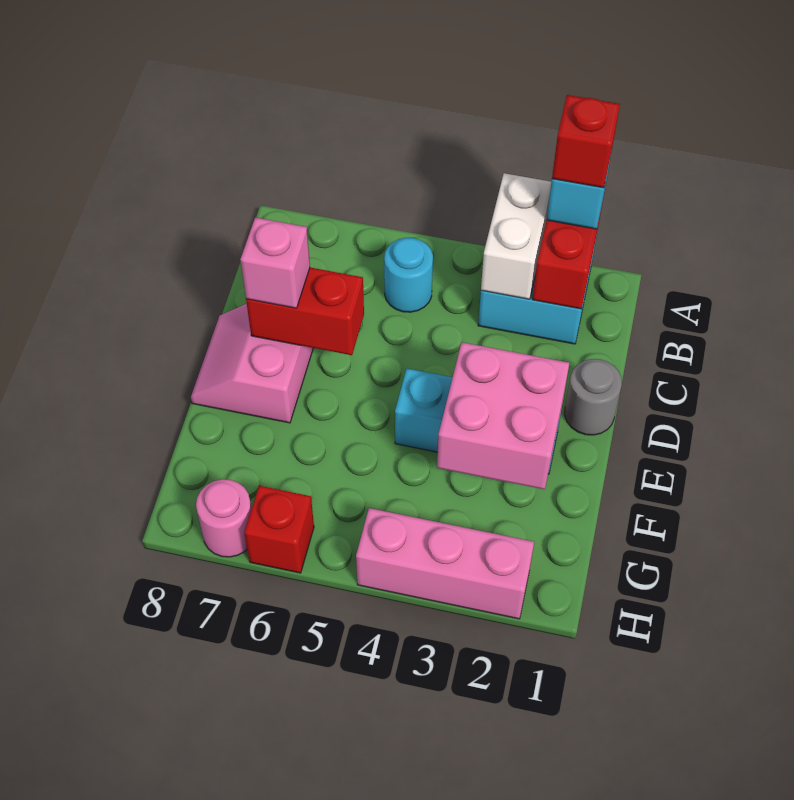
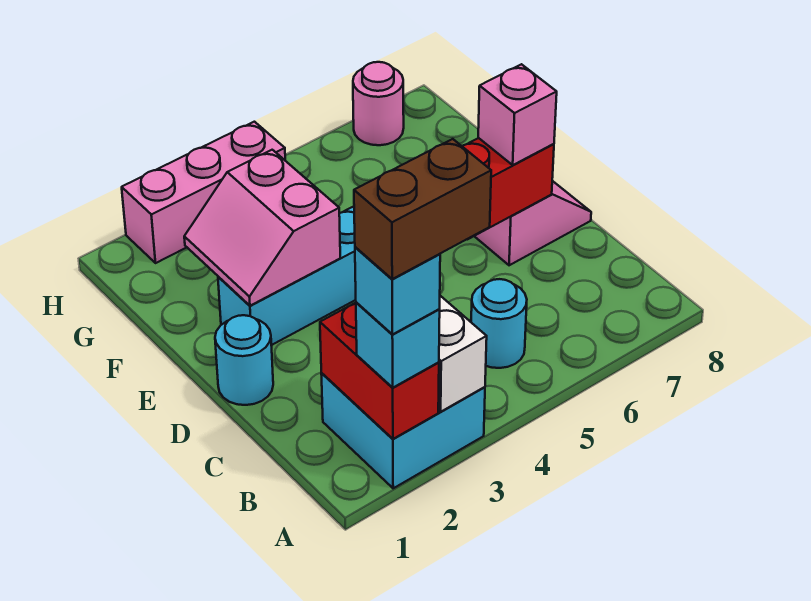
red 1x1 brick [552,95,620,188] -> cyan 1x1 brick [355,247,440,334]
none -> brown 1x2 brick [354,139,491,279]
grey 1x1 round brick [565,359,622,435] -> cyan 1x1 round brick [215,315,273,405]
pink 2x2 brick [437,342,569,489] -> pink 2x2 slope [184,150,340,306]
red 1x1 brick [244,486,314,573] -> none

